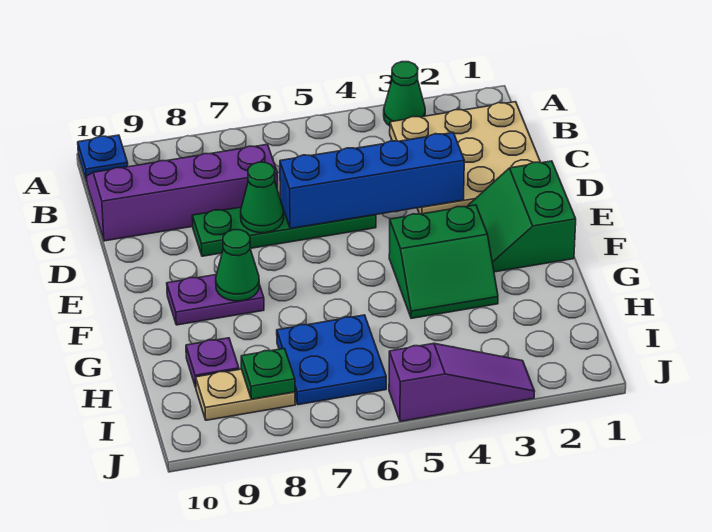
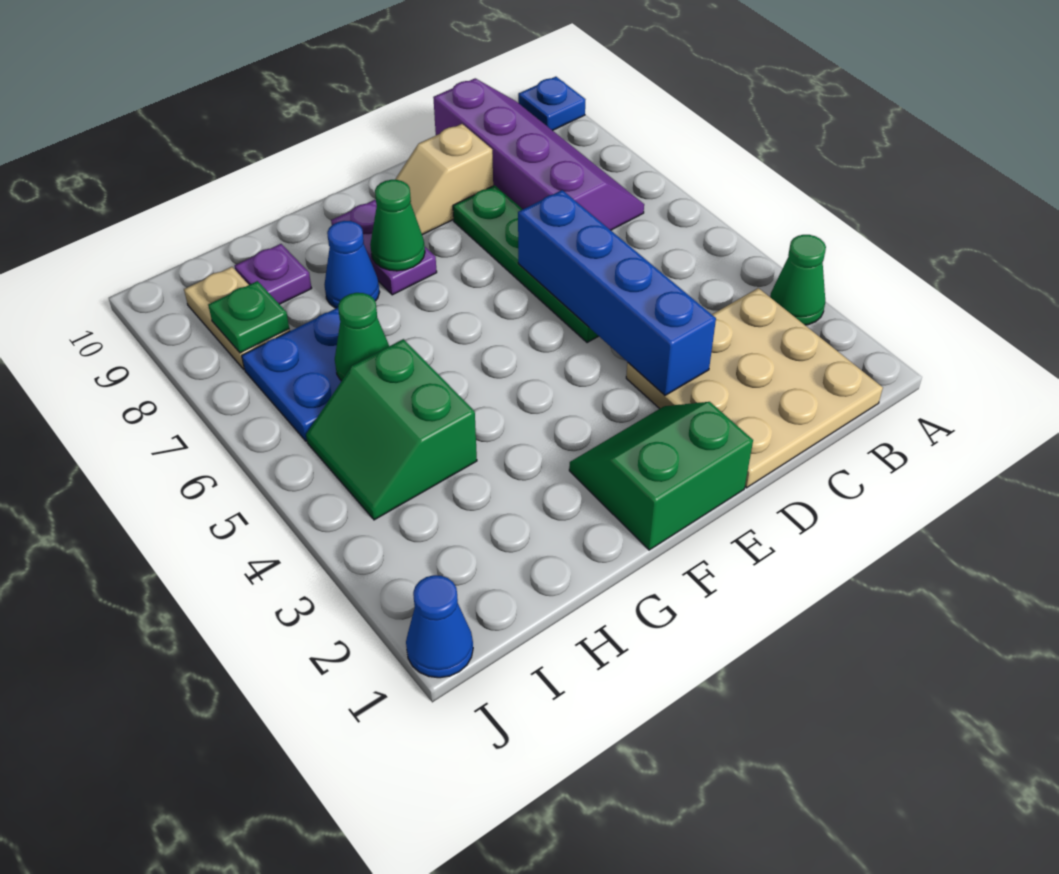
green 1x1 cone [241,162,284,233] -> green 1x1 cone moved to [335,293,389,381]
none -> tan 1x2 slope [395,124,493,235]
green 2x2 slope [389,205,498,318] -> green 2x2 slope moved to [306,339,477,520]
none -> blue 1x1 cone [324,221,380,308]
none -> blue 1x1 cone [406,575,473,678]
purple 1x3 slope [389,343,535,421] -> none

